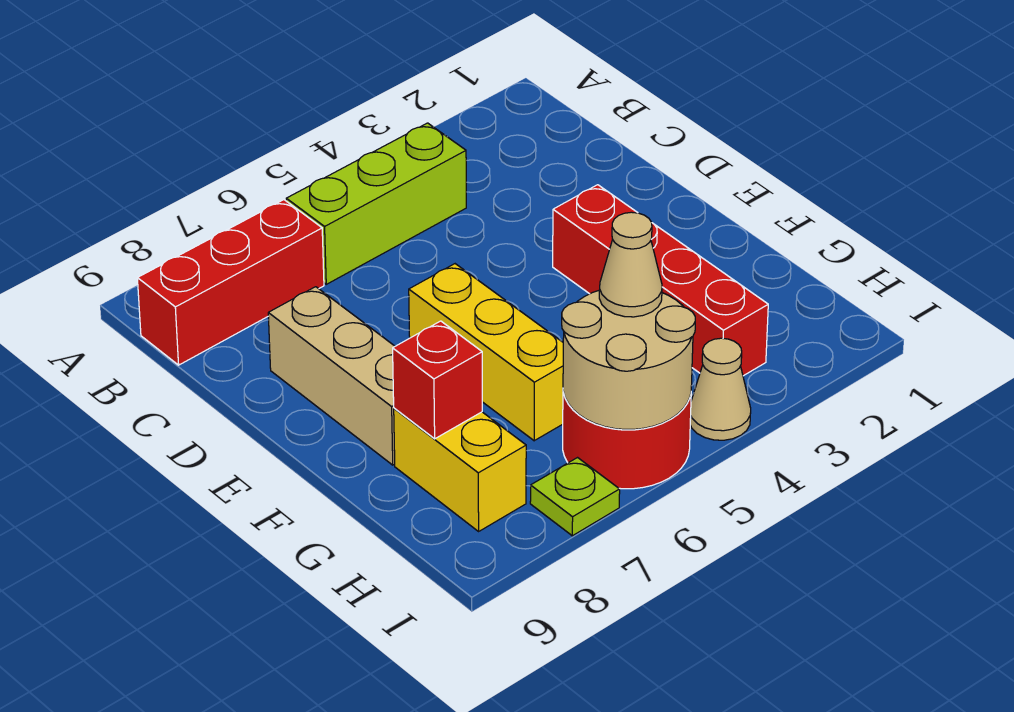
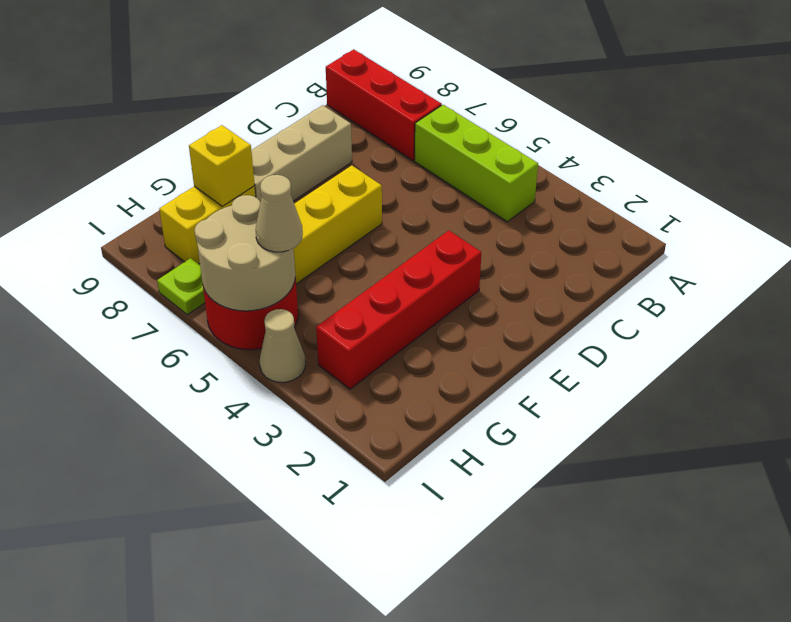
red 1x1 brick [393,321,482,439] -> yellow 1x1 brick [189,125,255,206]

